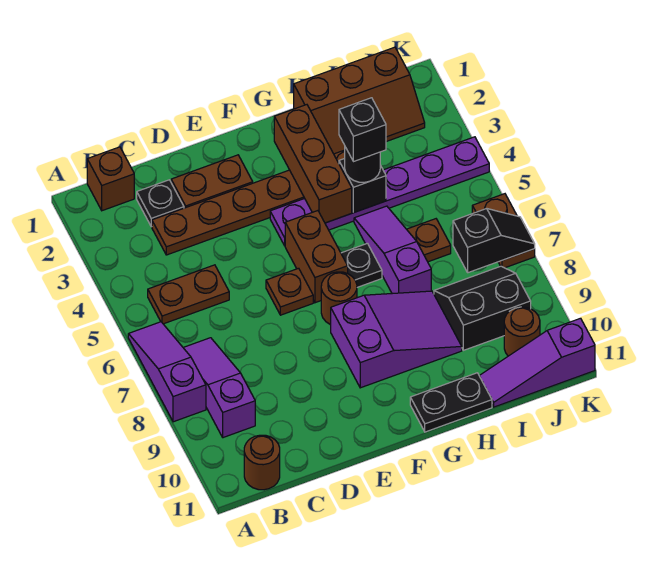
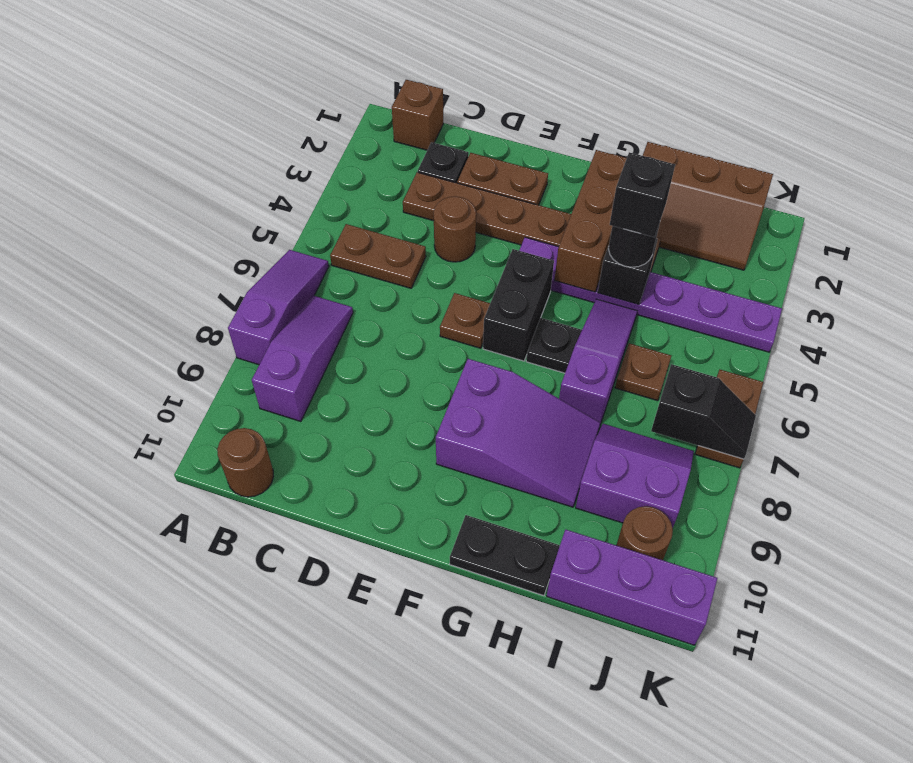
brown 1x2 brick [285,211,348,303] -> black 1x2 brick [483,249,554,361]
brown 1x1 round brick [321,272,357,325] -> brown 1x1 round brick moved to [434,197,476,262]
black 2x2 slope [434,266,531,350] -> purple 2x2 slope [576,424,694,528]
purple 1x3 slope [479,318,595,407] -> purple 1x3 brick [547,529,717,645]

